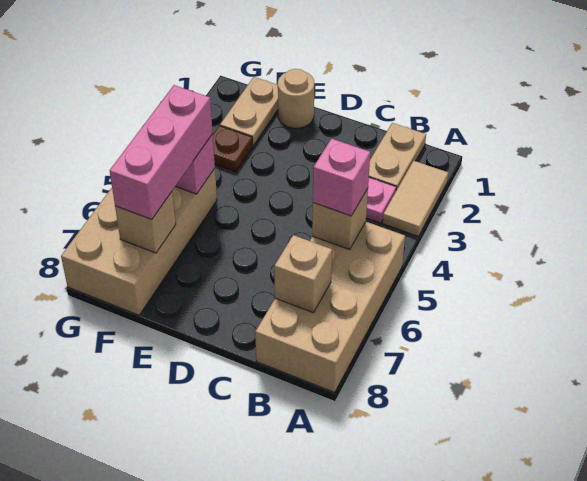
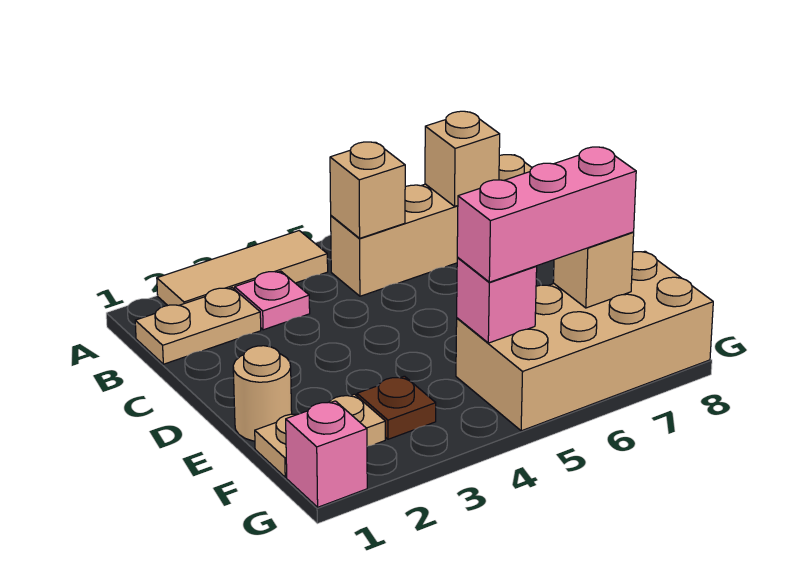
tan 1x2 tile [383,161,449,236] -> tan 1x3 tile [157,231,328,305]
tan 2x4 brick [255,222,405,393] -> tan 1x4 brick [331,155,532,296]
pink 1x1 brick [313,139,370,216] -> pink 1x1 brick moved to [286,401,367,507]

